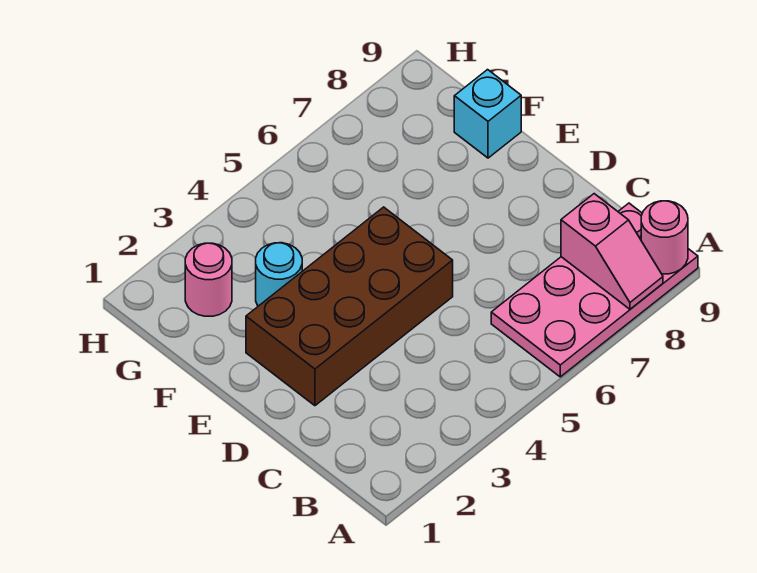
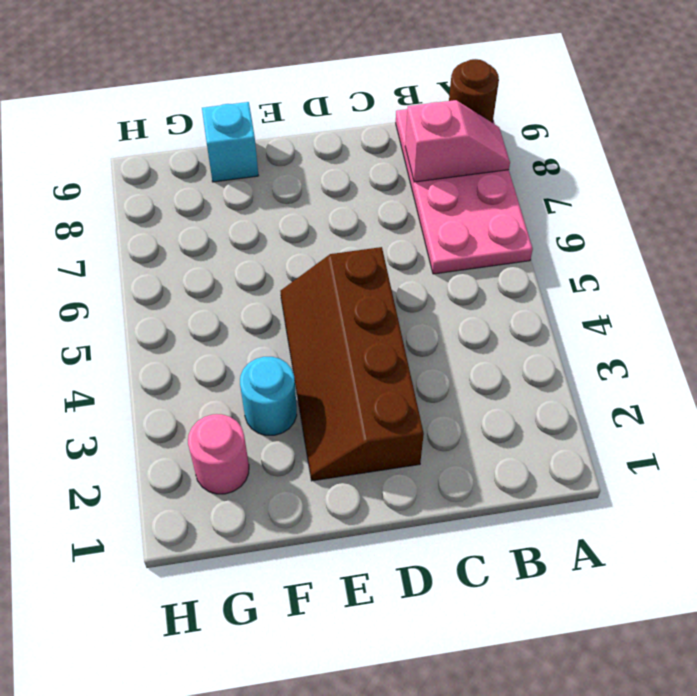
pink 1x1 round brick [641,201,688,274] -> brown 1x1 round brick [449,59,499,122]
brown 2x4 brick [246,207,453,406] -> brown 2x4 slope [280,247,424,481]

